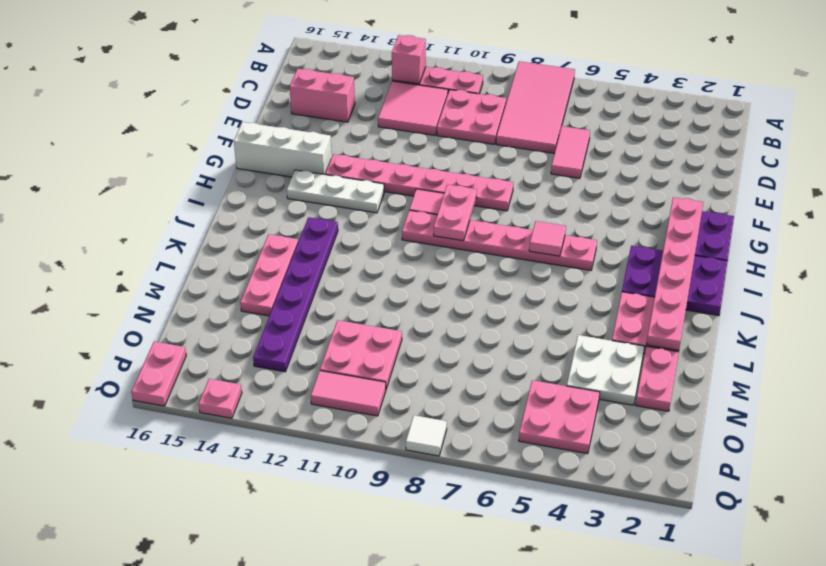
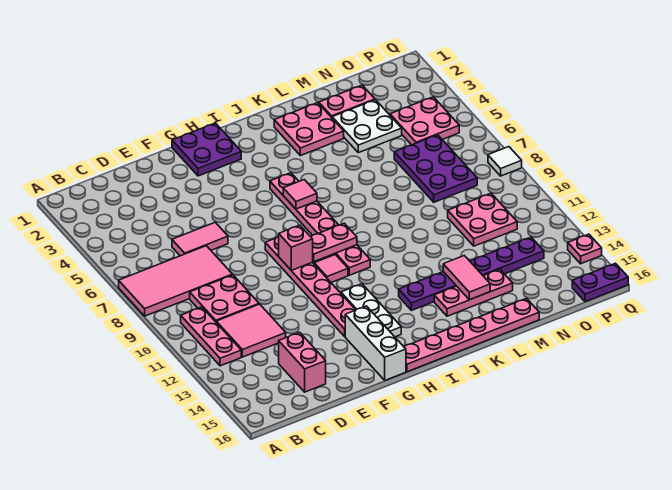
pink 1x1 brick [392,35,426,84] -> pink 1x1 brick moved to [279,225,313,270]
pink 1x6 plate [646,197,703,350] -> pink 1x6 plate moved to [404,298,539,372]
purple 2x3 plate [622,246,727,316] -> purple 2x3 plate moved to [394,135,477,202]
pink 1x2 tile [311,371,386,416] -> pink 1x2 tile moved to [443,256,490,300]
pink 1x2 plate [131,342,186,406] -> purple 1x2 plate [572,263,628,302]

